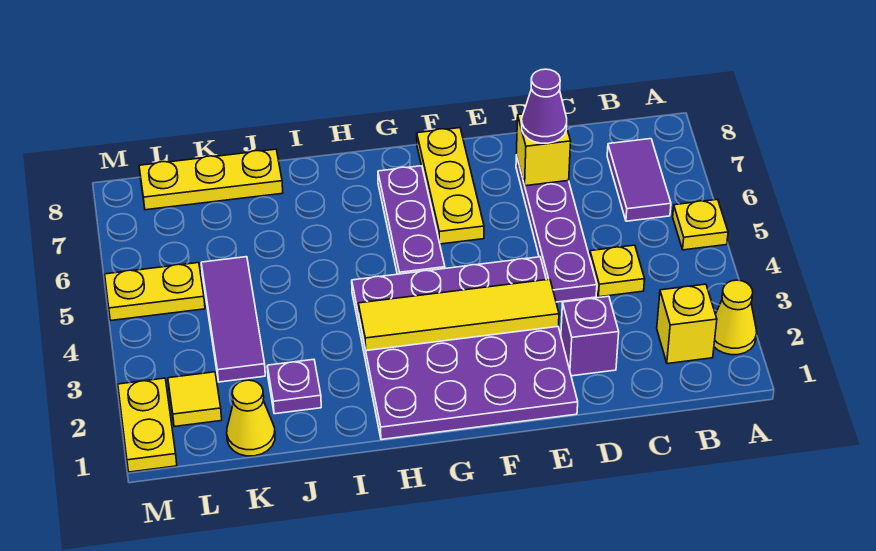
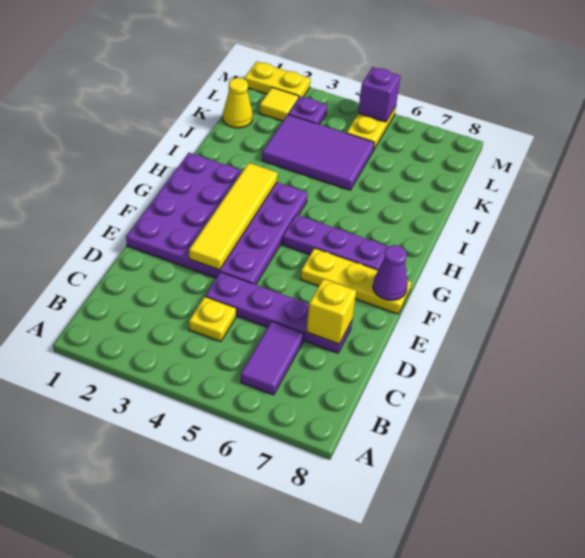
yellow 1x1 cone [714,280,757,355] -> none
yellow 1x1 plate [673,199,728,250] -> none
yellow 1x1 brick [657,284,717,364] -> none
purple 1x2 tile [607,139,671,221] -> purple 1x2 tile turned to [241,321,304,395]
purple 1x1 brick [561,296,619,376] -> purple 1x1 brick moved to [358,67,401,122]
purple 1x1 cone [522,69,567,143] -> purple 1x1 cone moved to [373,245,408,300]
purple 1x1 plate [267,359,321,414] -> purple 1x1 plate moved to [288,96,327,125]
yellow 1x3 plate [139,149,283,210] -> none
purple 1x3 tile [201,257,265,382] -> purple 2x3 tile [262,115,374,190]

